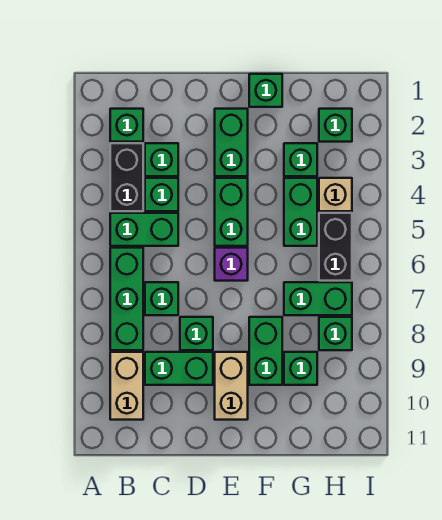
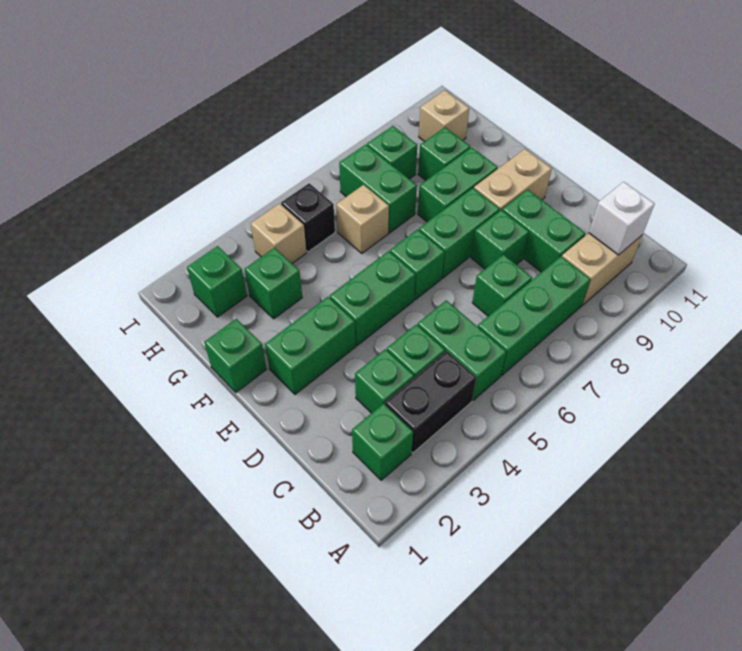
none -> white 1x1 brick [589,182,655,255]
purple 1x1 brick [215,248,248,281] -> green 1x1 brick [390,229,444,300]
green 1x2 brick [284,178,317,246] -> green 1x2 brick moved to [419,188,500,278]
none -> tan 1x1 brick [336,185,389,253]
black 1x2 brick [319,213,352,281] -> black 1x1 brick [281,183,335,252]
none -> tan 1x1 brick [419,90,469,142]

